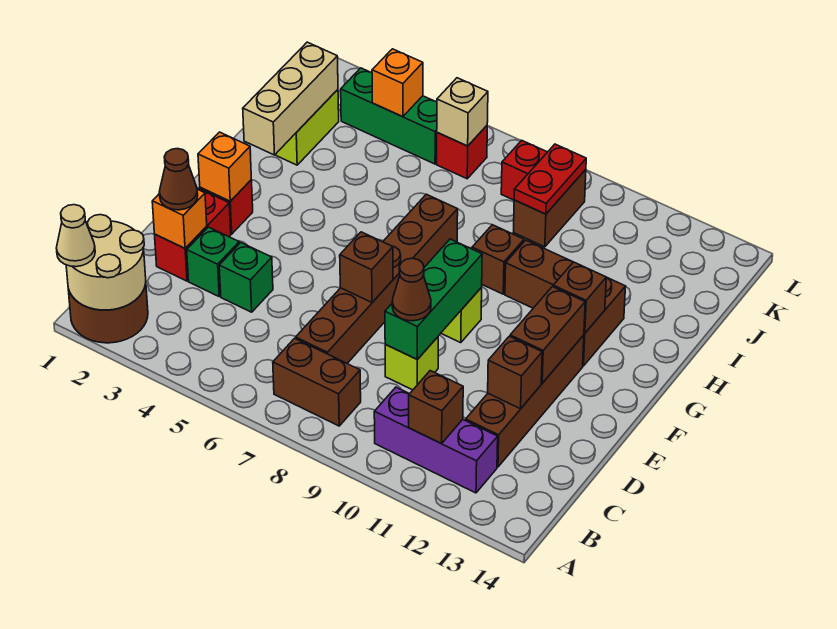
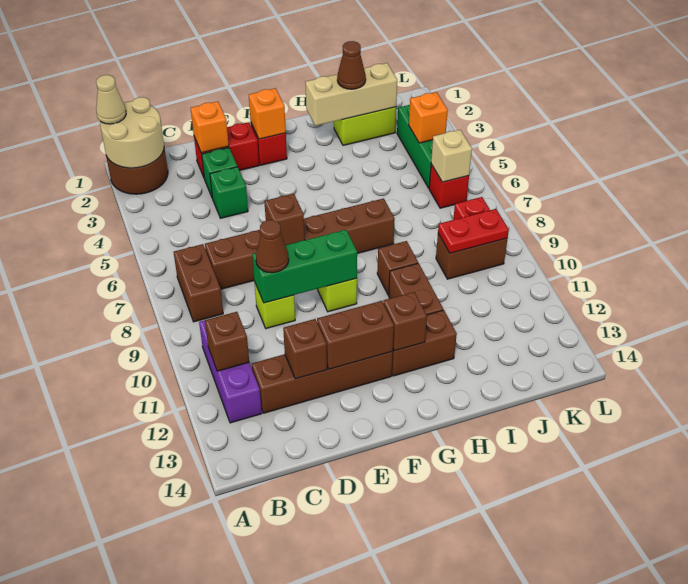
brown 1x1 cone [159,149,198,210] -> brown 1x1 cone moved to [337,41,366,89]

